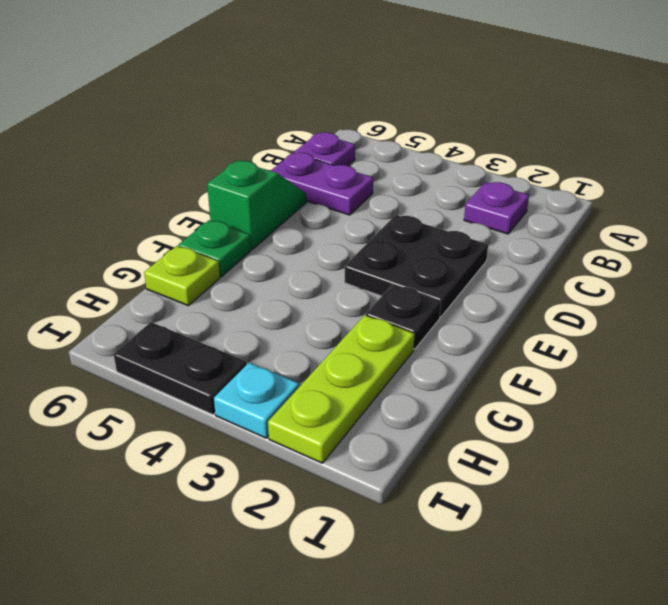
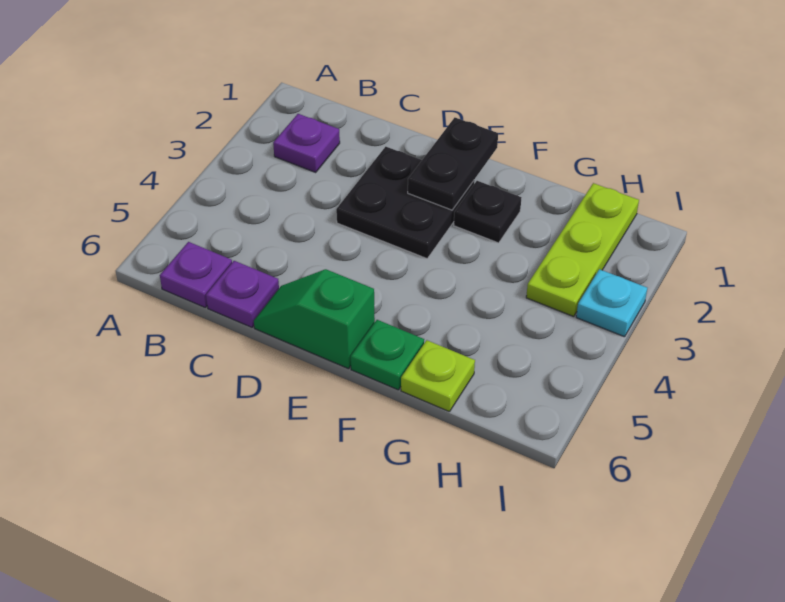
purple 1x2 plate [271,152,373,215] -> purple 1x1 plate [206,261,279,327]
lime 1x3 plate [268,315,415,463] -> lime 1x3 plate turned to [526,183,639,316]
black 1x2 plate [114,322,247,414] -> black 1x2 plate moved to [408,118,498,210]

